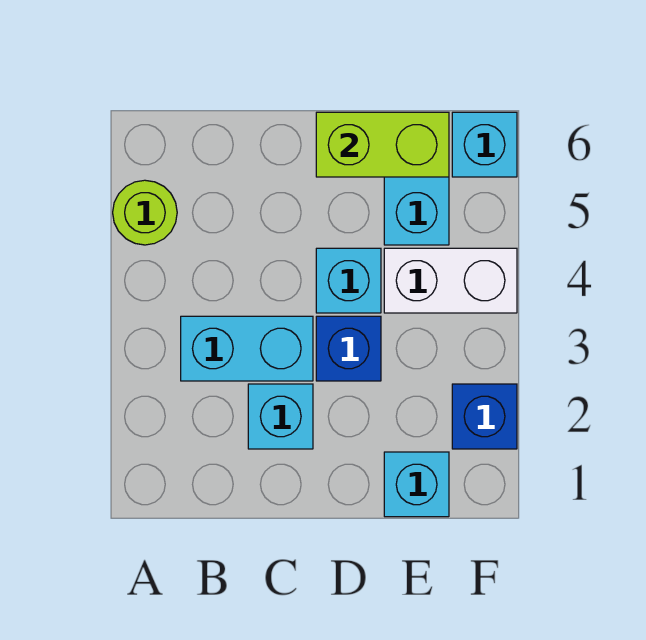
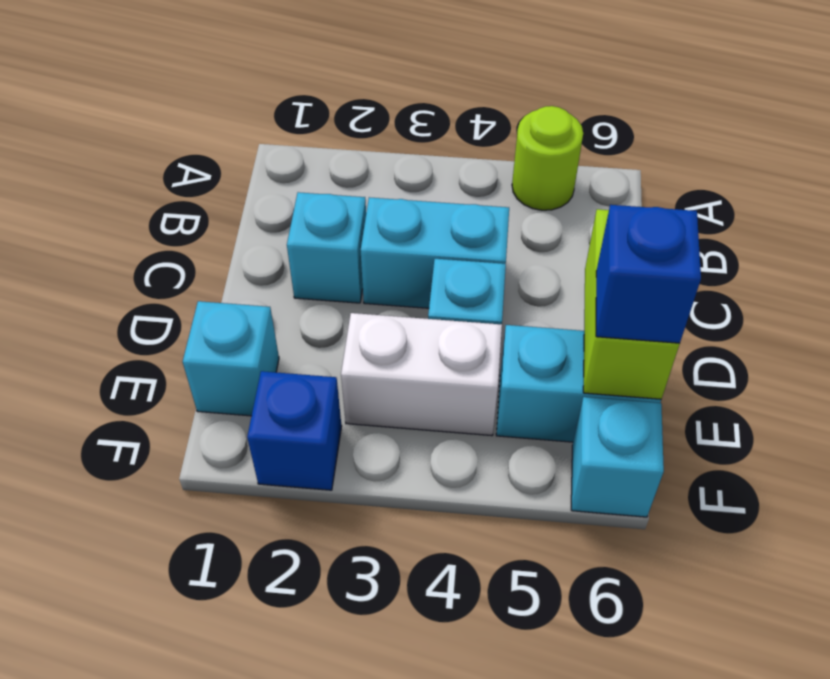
cyan 1x2 brick [181,316,313,381] -> cyan 1x2 brick turned to [361,197,509,308]
blue 1x1 brick [316,316,381,381] -> blue 1x1 brick moved to [596,205,701,343]
white 1x2 brick [384,248,517,313] -> white 1x2 brick turned to [341,313,502,436]

